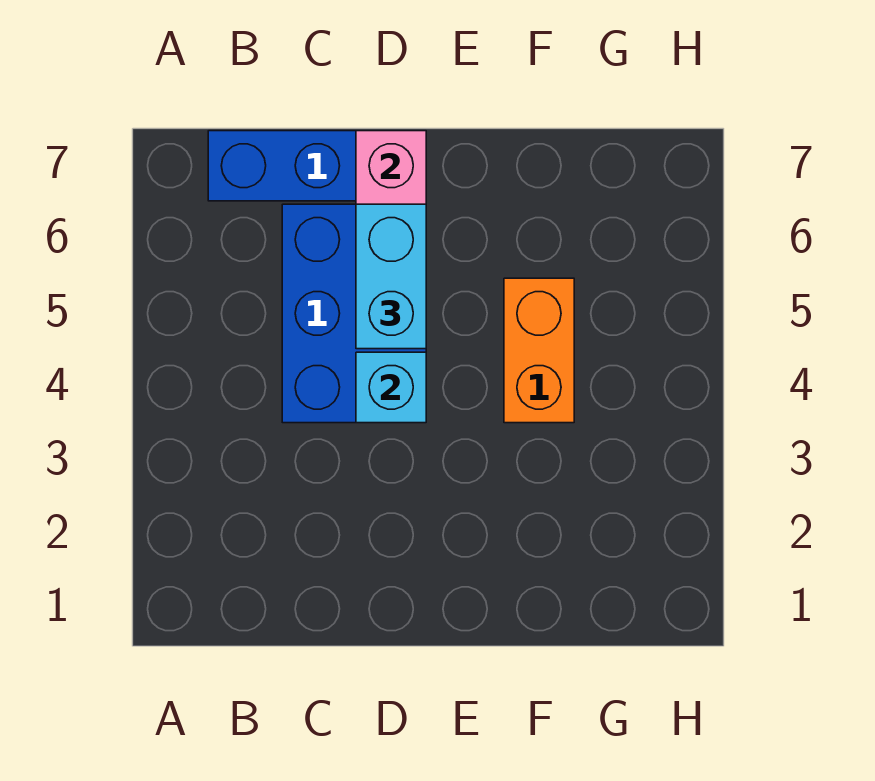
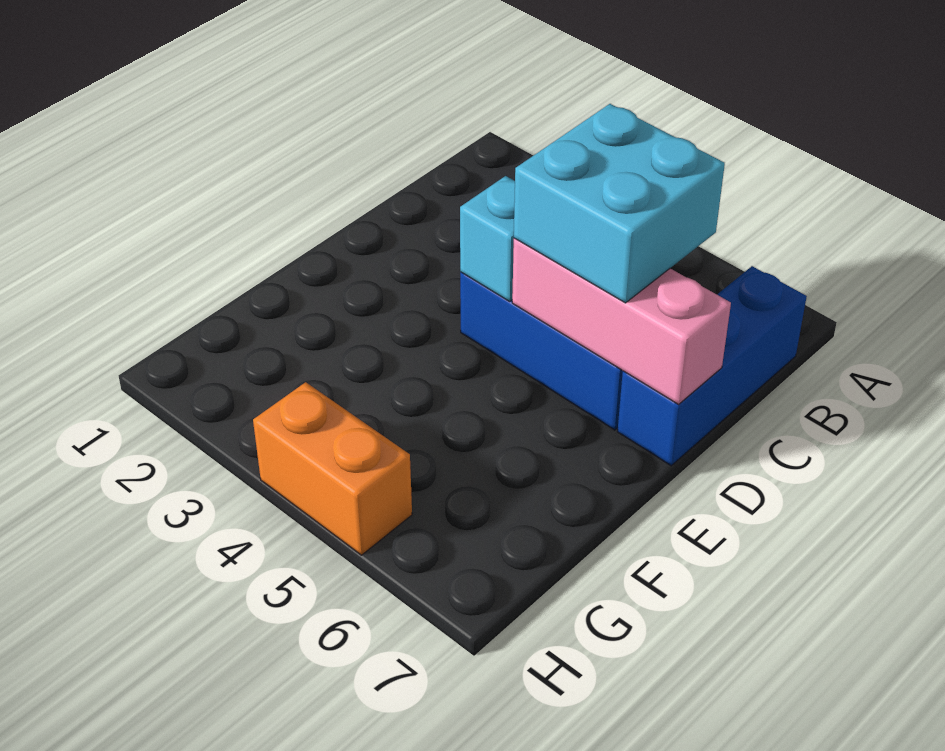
cyan 1x2 brick [356,204,426,349] -> cyan 2x2 brick [514,104,725,303]
orange 1x2 brick [504,278,574,423] -> orange 1x2 brick moved to [253,382,412,555]

